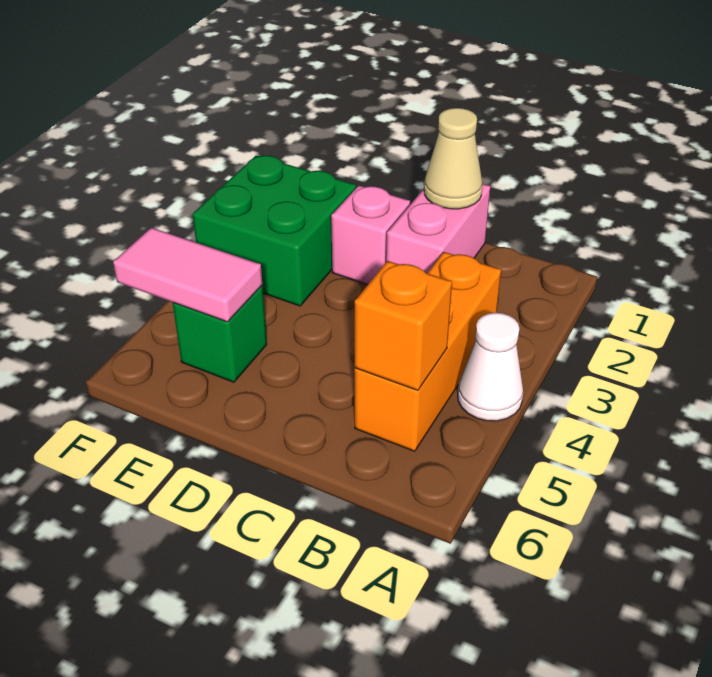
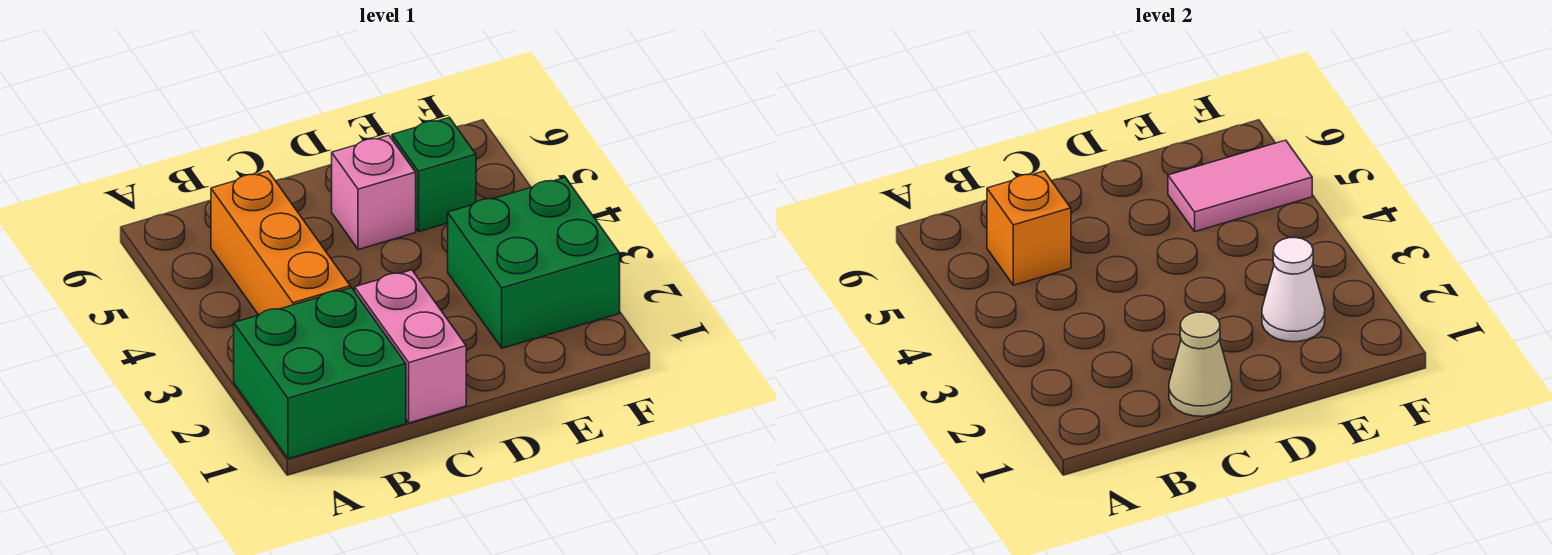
none -> green 2x2 brick [234,288,406,459]
white 1x1 cone [458,313,523,421] -> white 1x1 cone moved to [1262,238,1325,342]
pink 1x1 brick [331,186,410,285] -> pink 1x1 brick moved to [332,135,416,250]

